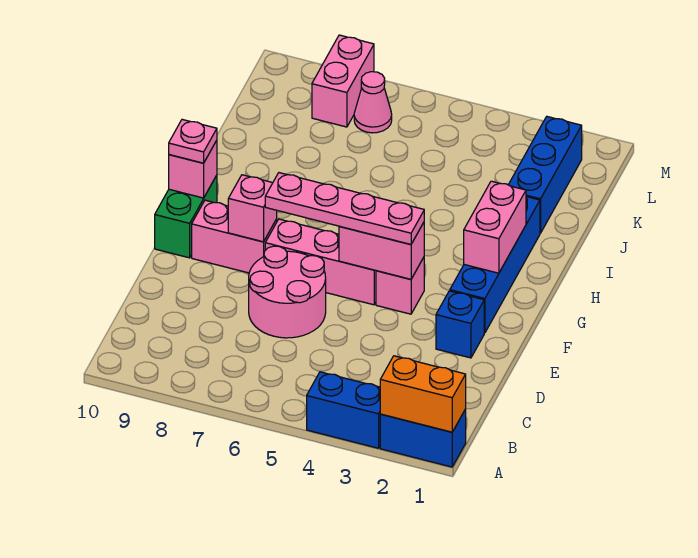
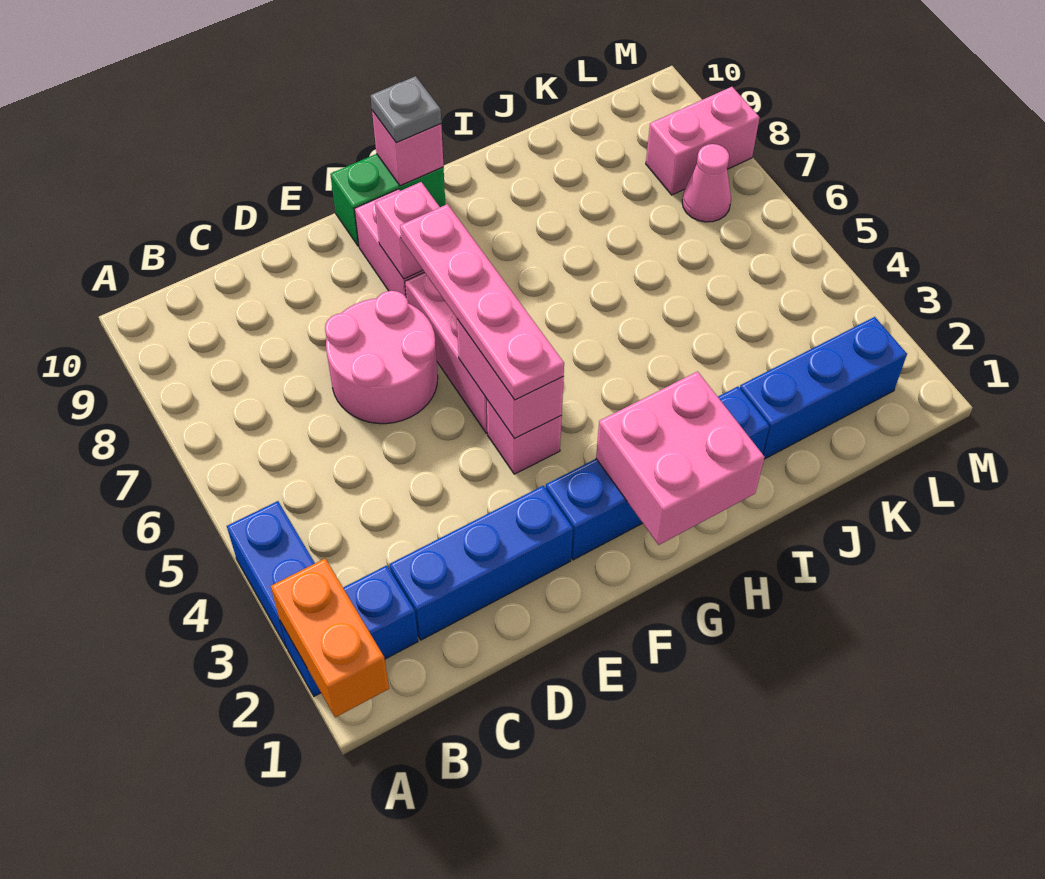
blue 1x2 brick [380,409,466,467] -> blue 1x2 brick turned to [280,565,418,696]
blue 1x1 brick [436,291,484,358] -> blue 1x3 brick [390,486,573,640]
pink 1x2 brick [464,181,526,273] -> pink 2x2 brick [596,372,765,545]
pink 1x1 plate [169,119,217,163] -> grey 1x1 plate [371,76,441,143]

